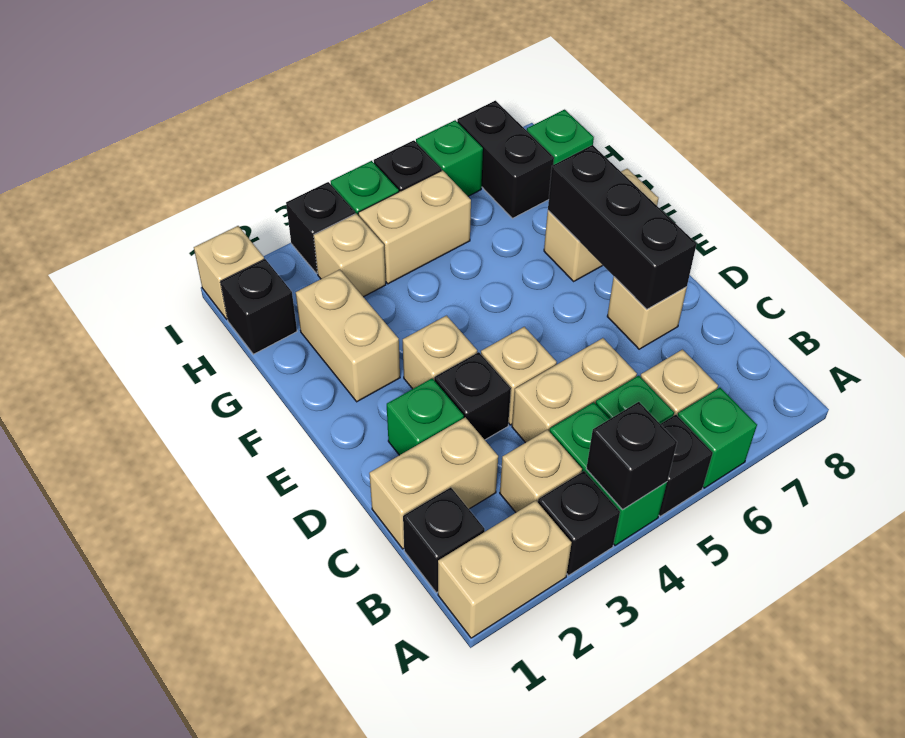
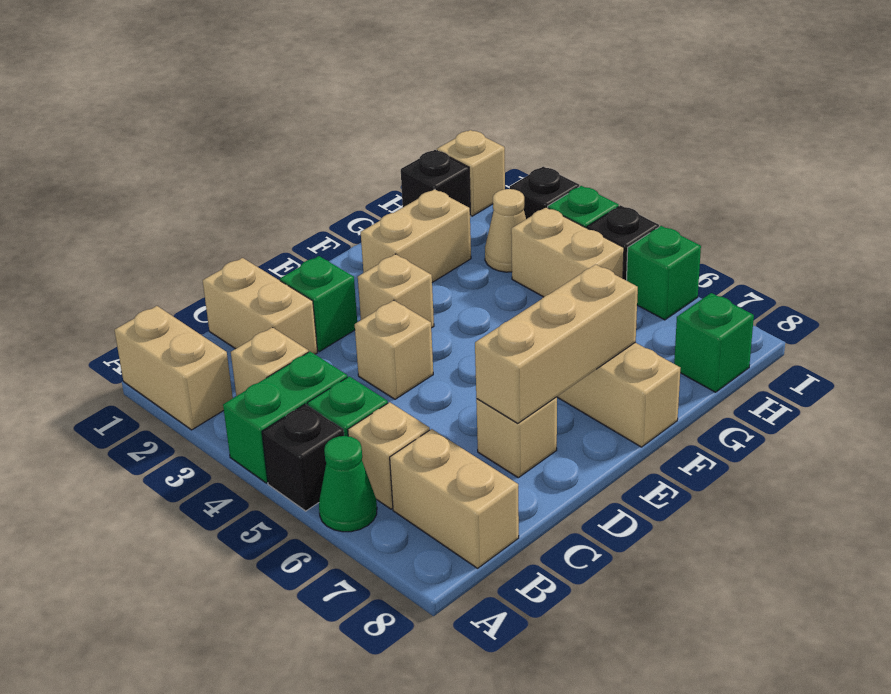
black 1x1 brick [538,471,620,575] -> none
black 1x1 brick [586,402,677,509] -> none
green 1x1 brick [678,388,757,488] -> green 1x1 cone [319,436,377,532]
black 1x1 brick [403,487,485,593] -> none
tan 1x2 brick [512,338,637,443] -> tan 1x2 brick moved to [390,429,519,568]
black 1x1 brick [434,352,511,440] -> none
black 1x3 brick [548,145,696,309] -> tan 1x3 brick [475,264,638,423]
tan 1x1 brick [314,214,386,297] -> tan 1x1 cone [485,189,526,272]
black 1x2 brick [457,101,554,218] -> none

